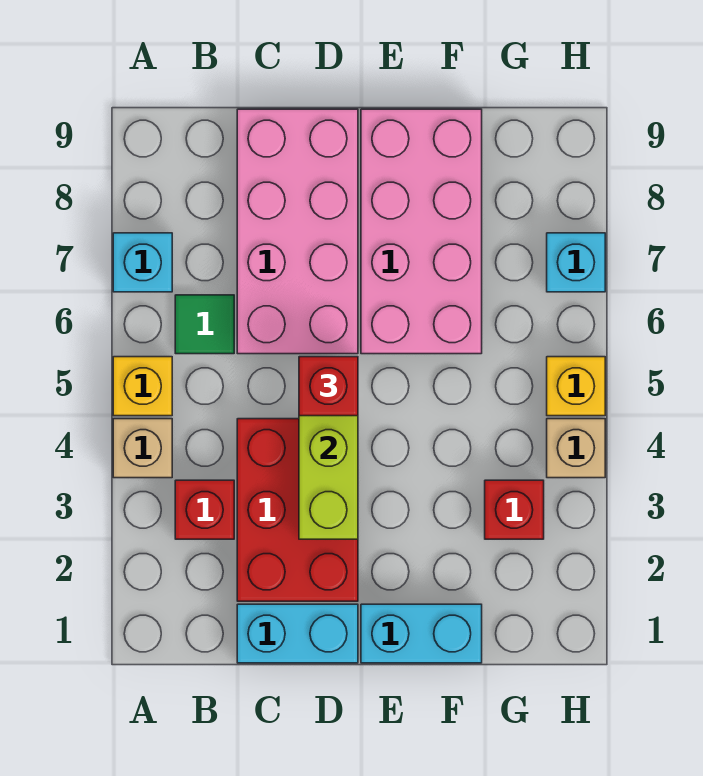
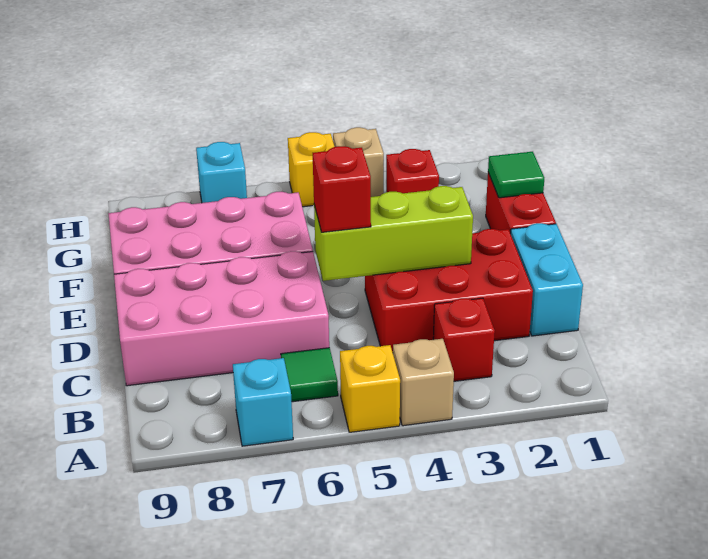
cyan 1x2 brick [361,604,482,663] -> red 1x2 brick [486,173,556,234]
none -> green 1x1 tile [488,152,544,198]

